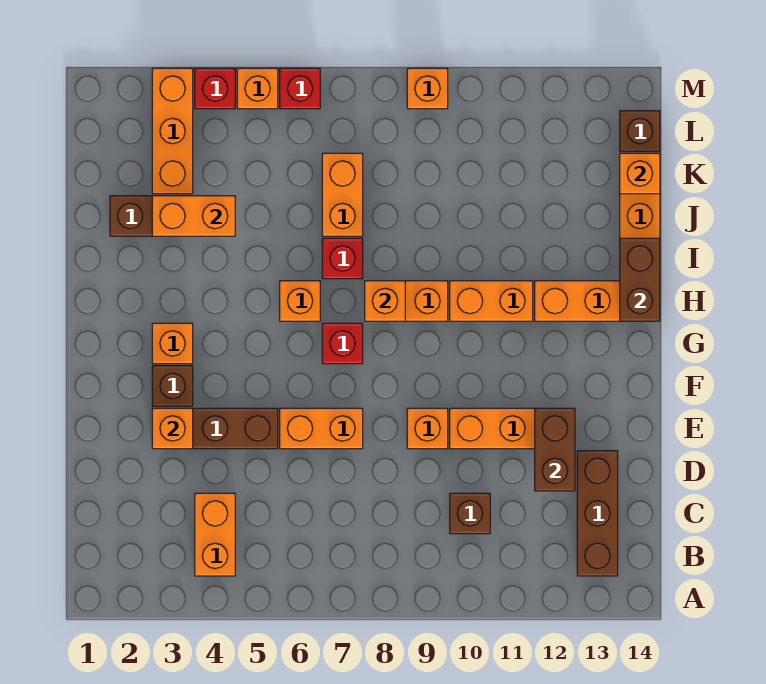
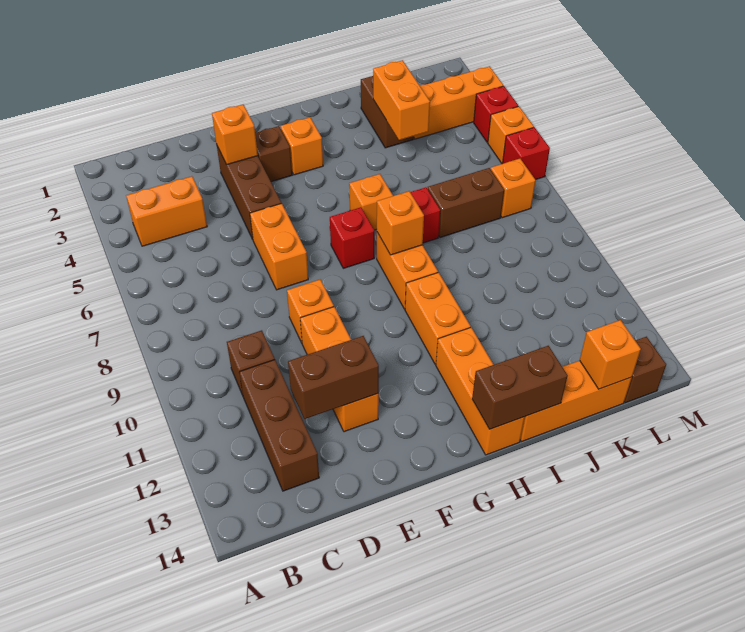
brown 1x3 brick [577,451,618,576] -> brown 1x3 brick turned to [239,360,319,491]
orange 1x2 brick [322,153,363,236] -> brown 1x2 brick [427,168,504,238]
orange 1x1 brick [407,68,448,109] -> orange 1x1 brick moved to [491,159,536,218]

